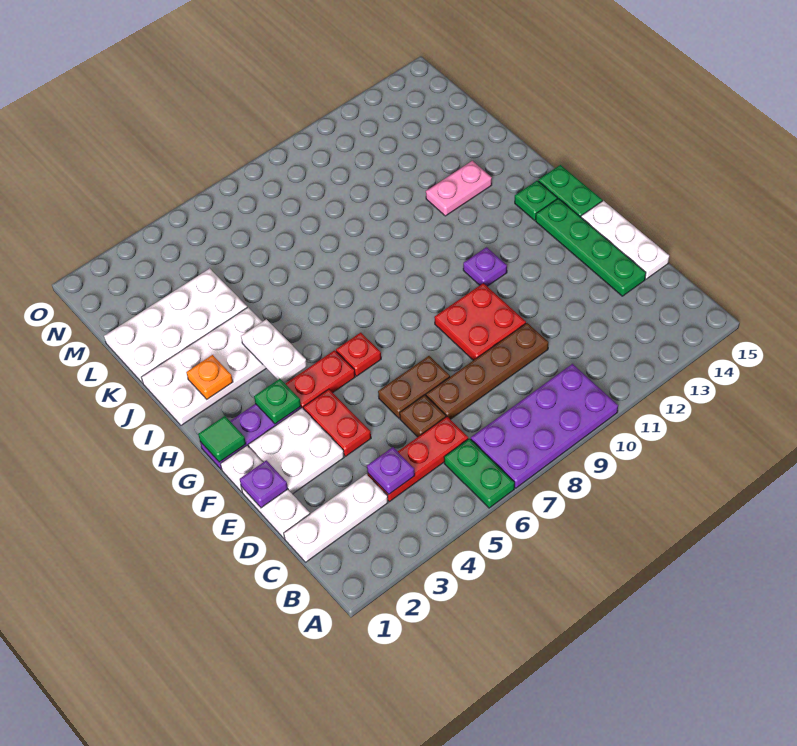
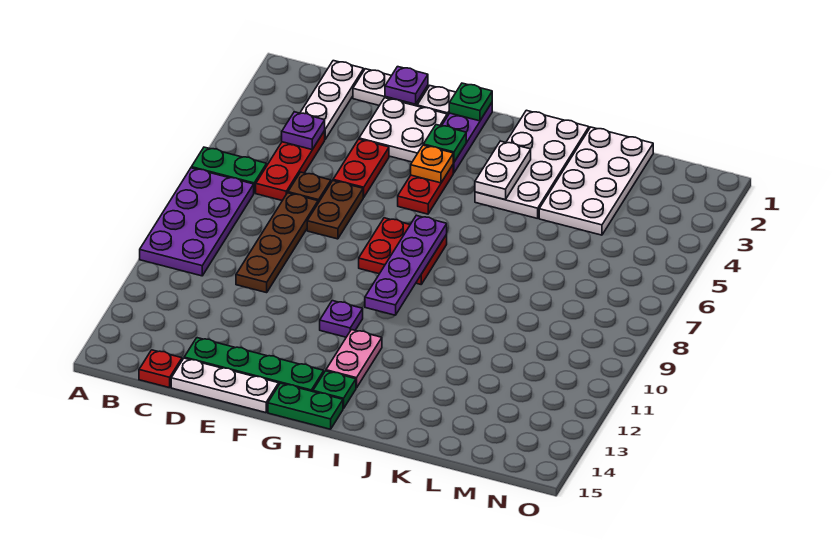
red 1x2 plate [303,389,371,456] -> red 1x2 plate turned to [333,139,389,197]
red 2x2 plate [434,283,526,360] -> red 2x2 plate moved to [359,218,447,284]
green 1x1 tile [198,416,246,462] -> green 1x1 plate [449,83,492,121]
red 1x1 plate [336,333,381,376] -> red 1x1 plate moved to [139,350,182,388]
white 1x2 plate [241,319,307,382] -> white 1x2 plate turned to [475,141,531,200]
none -> purple 1x4 plate [365,216,447,315]
orange 1x1 plate [186,355,233,399] -> orange 1x1 plate moved to [411,145,454,183]
pink 1x2 plate [426,161,492,216] -> pink 1x2 plate moved to [326,330,382,388]

